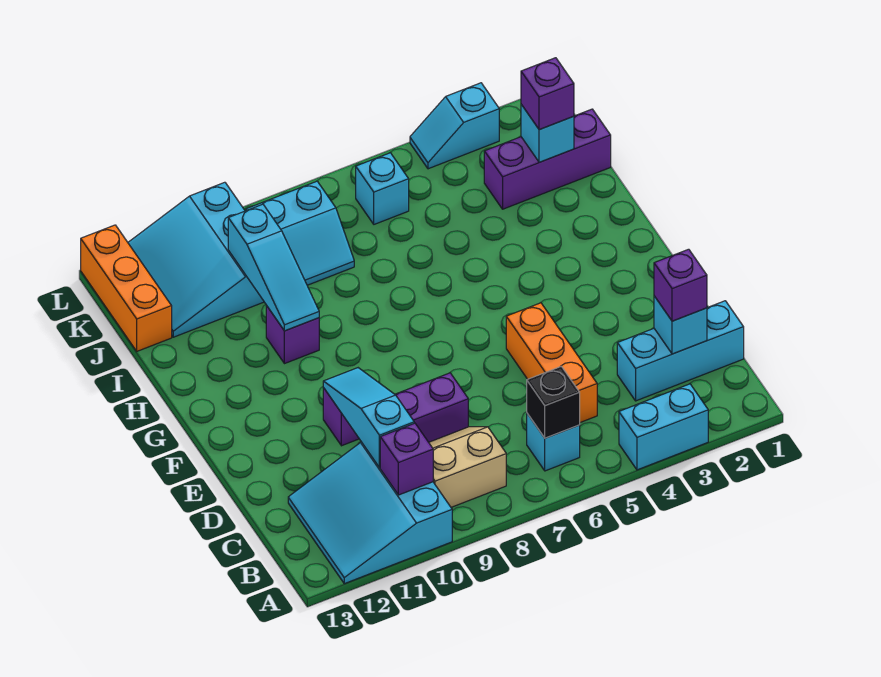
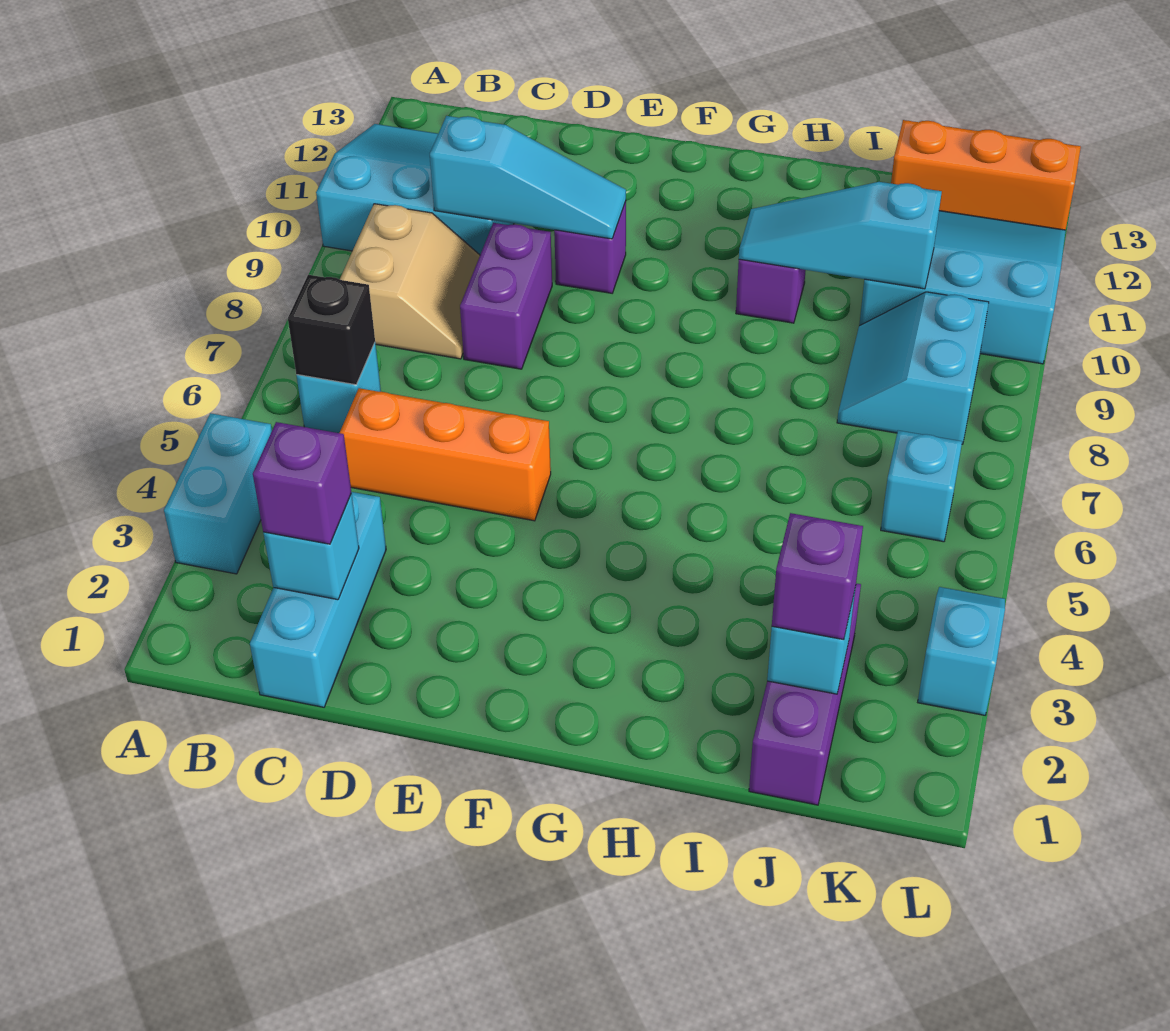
purple 1x1 brick [380,423,433,495] -> none

